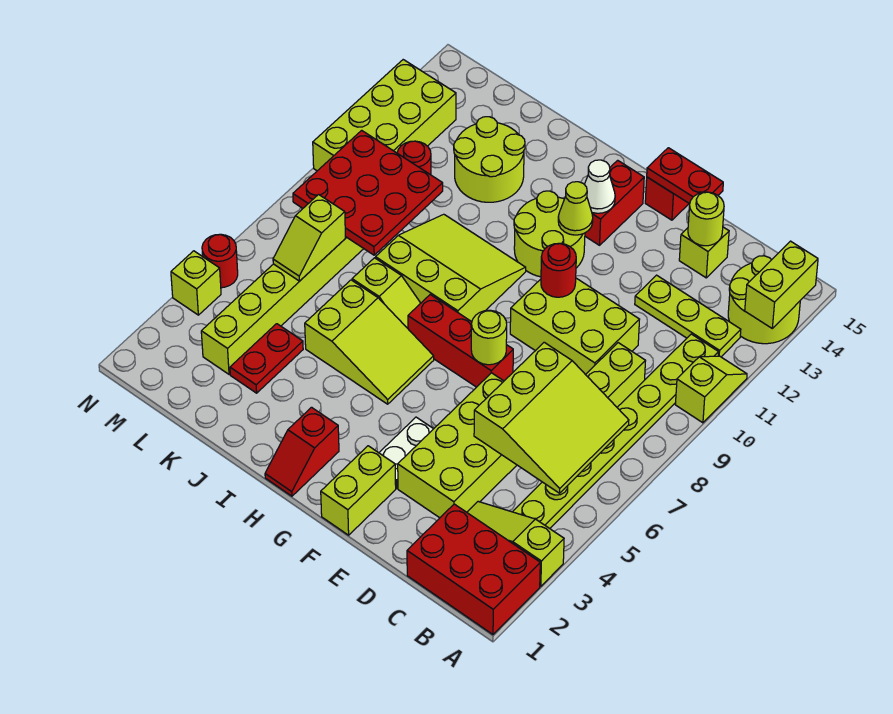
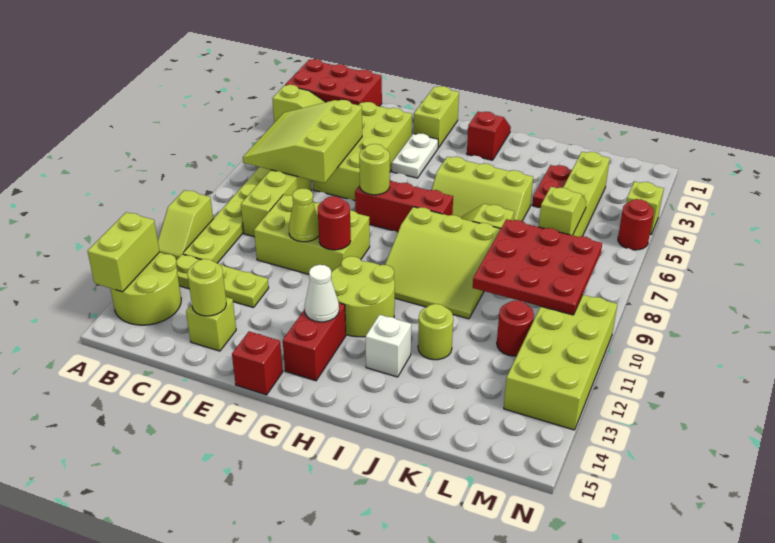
red 1x2 plate [647,148,723,204] -> none
lime 1x1 cone [558,182,593,235] -> lime 1x1 cone moved to [289,188,319,242]
lime 2x3 slope [305,280,434,404] -> lime 2x3 slope turned to [432,157,533,221]
none -> white 1x1 brick [365,315,411,377]
lime 2x2 round brick [454,117,525,202] -> lime 1x1 round brick [418,304,453,360]

